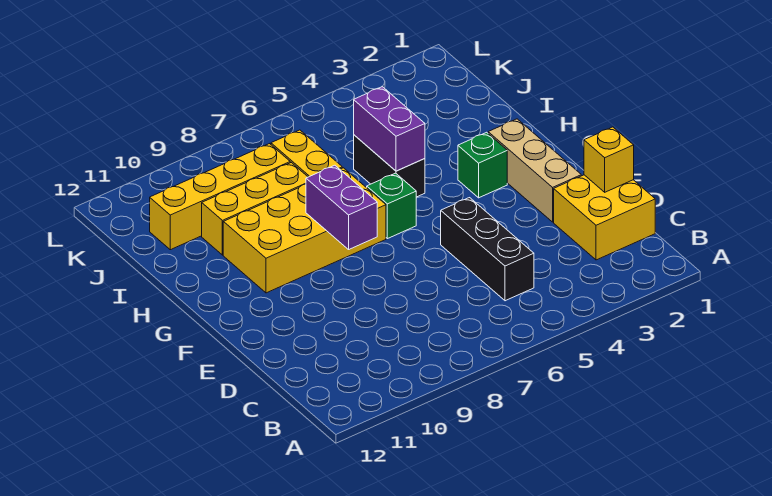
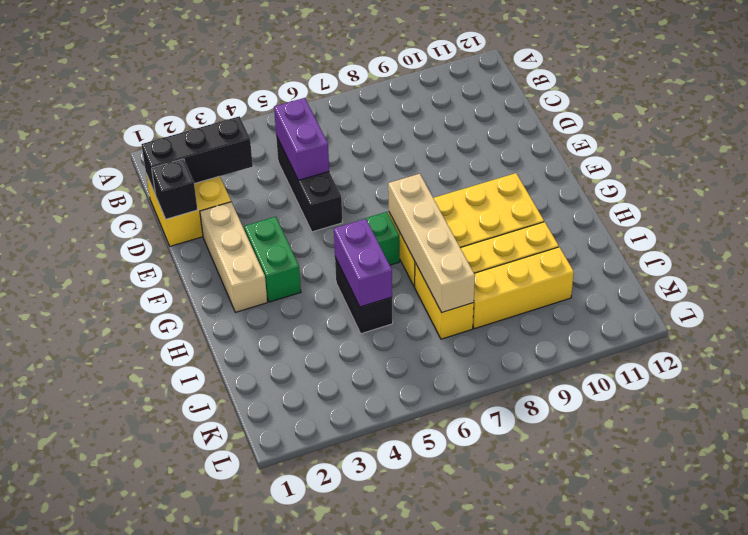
none -> black 1x3 brick [141,116,253,195]
yellow 1x1 brick [584,127,634,192] -> black 1x1 brick [152,159,198,219]
purple 1x2 brick [306,165,377,249] -> purple 1x2 brick moved to [274,98,329,180]
green 1x1 brick [458,132,507,198] -> green 1x2 brick [244,217,301,302]
none -> tan 1x4 brick [388,174,475,313]
yellow 1x4 brick [150,144,290,250] -> yellow 1x3 brick [473,247,574,329]

